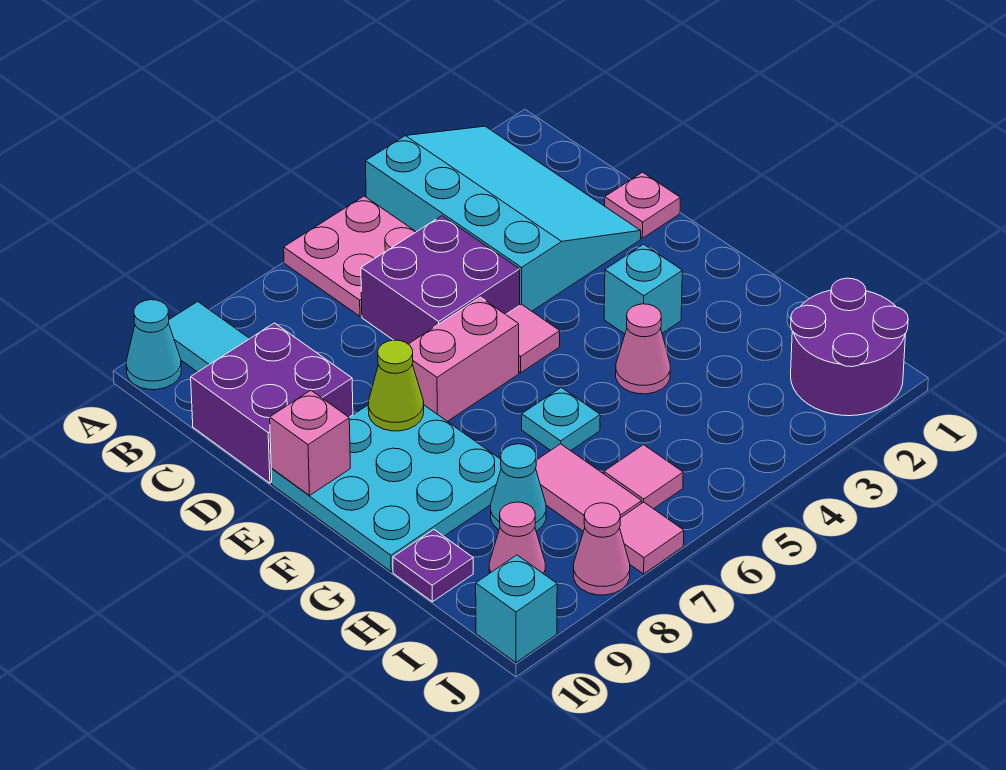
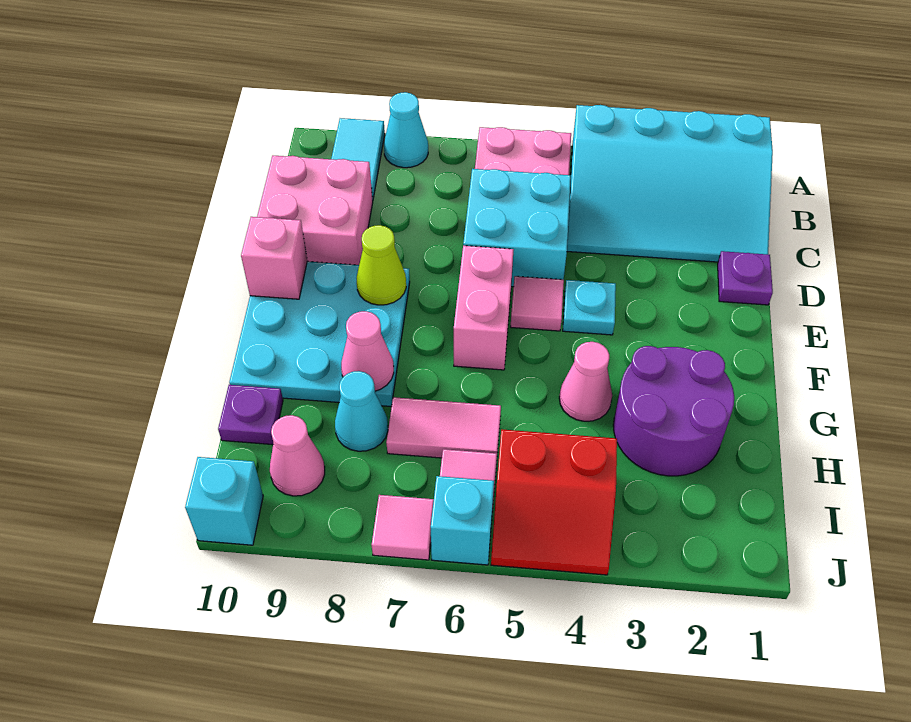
cyan 3x4 slope [366,126,641,311] -> cyan 3x4 slope turned to [567,105,773,262]
cyan 1x1 cone [126,300,181,390] -> cyan 1x1 cone moved to [384,92,428,168]
purple 2x2 brick [361,216,520,344] -> cyan 2x2 brick [463,169,571,287]
purple 2x2 brick [191,323,353,483] -> pink 2x2 brick [257,156,373,265]
pink 1x1 plate [605,172,680,238] -> purple 1x1 plate [718,251,773,305]
pink 1x2 brick [409,297,519,421] -> pink 1x2 brick turned to [454,246,514,370]
cyan 1x1 brick [604,244,682,334] -> cyan 1x1 brick moved to [431,476,494,565]
cyan 1x1 plate [522,388,600,451] -> cyan 1x1 plate moved to [563,280,616,335]
pink 1x2 tile [536,444,642,531] -> pink 1x2 tile turned to [386,397,501,458]
purple 2x2 round brick [791,278,908,416] -> purple 2x2 round brick moved to [613,346,734,476]
none -> red 2x2 slope [491,430,617,575]
pink 1x1 cone [574,503,630,595] -> pink 1x1 cone moved to [341,311,394,391]

